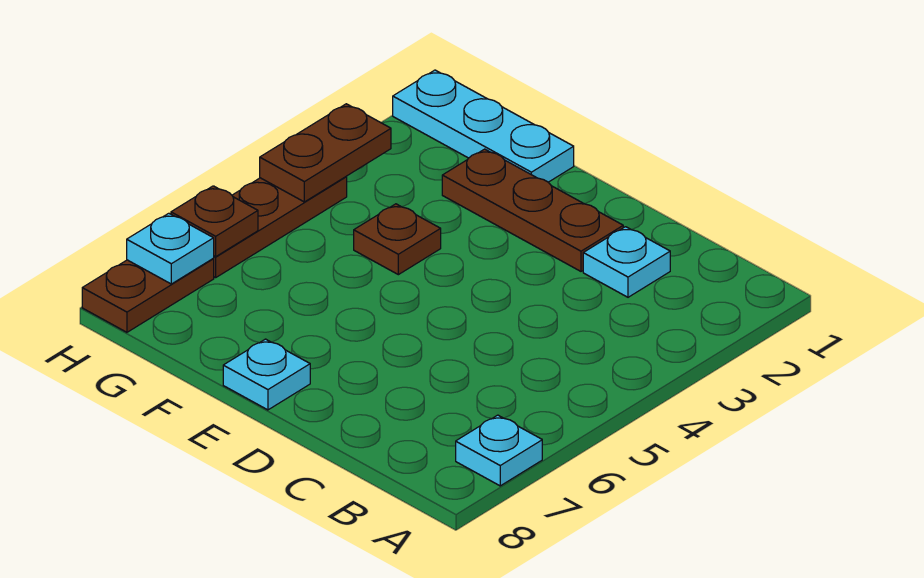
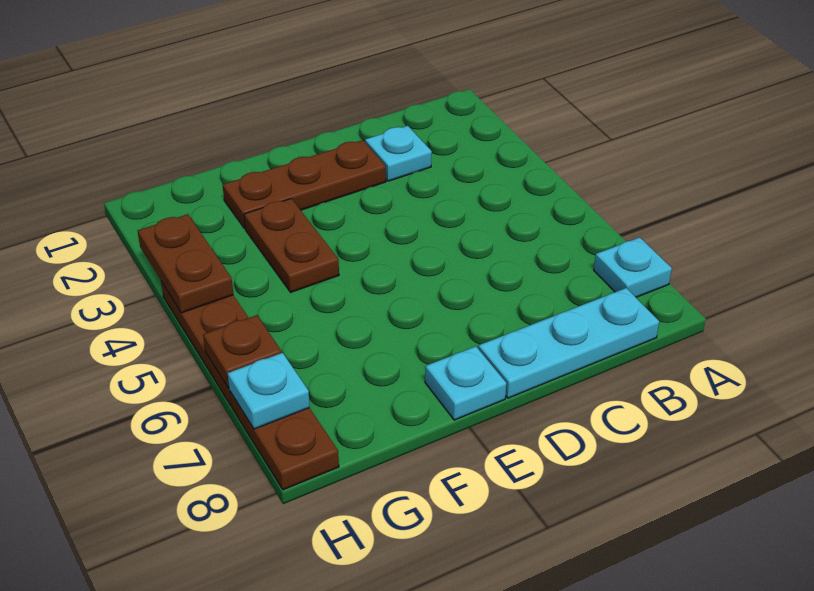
cyan 1x3 plate [393,70,574,182] -> cyan 1x3 plate moved to [478,288,659,398]
brown 1x1 plate [354,204,441,275] -> brown 1x2 plate [244,199,339,292]

